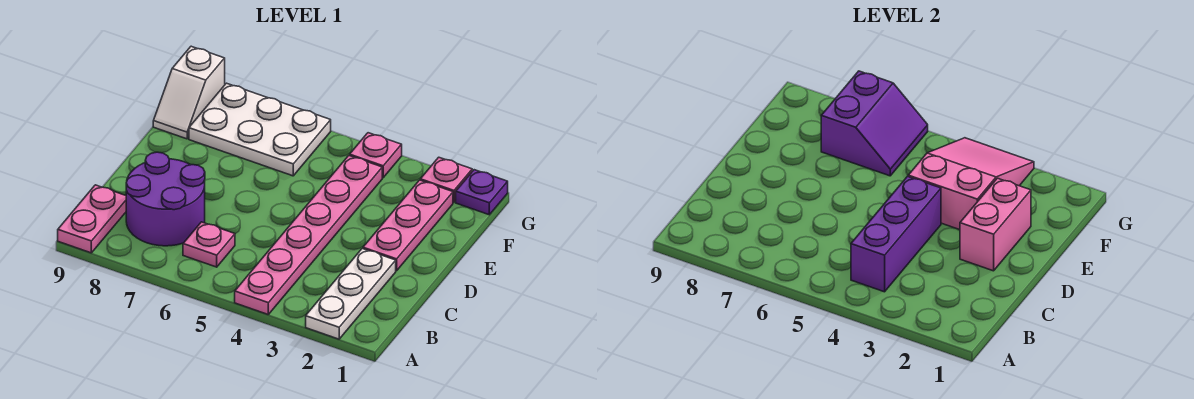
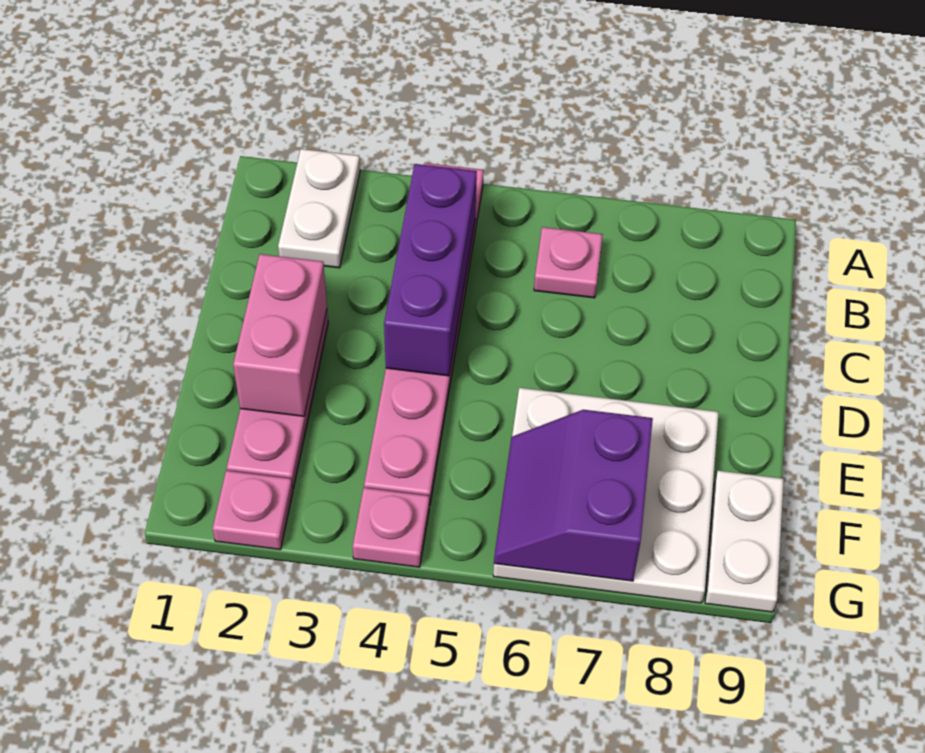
white 1x3 plate [306,249,396,339] -> white 1x2 plate [278,149,360,268]
pink 1x2 plate [58,185,126,253] -> none
purple 2x2 round brick [126,152,205,246] -> none
pink 2x3 slope [908,138,1034,230] -> none
white 2x3 plate [189,83,331,176] -> white 3x3 plate [493,388,719,603]
white 1x2 slope [153,46,225,139] -> white 1x2 plate [705,471,784,612]
purple 1x1 plate [456,170,508,215] -> none

